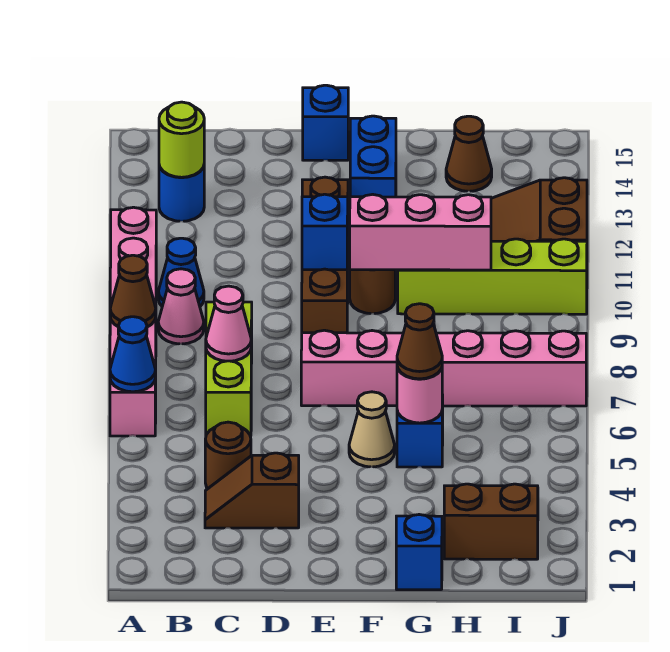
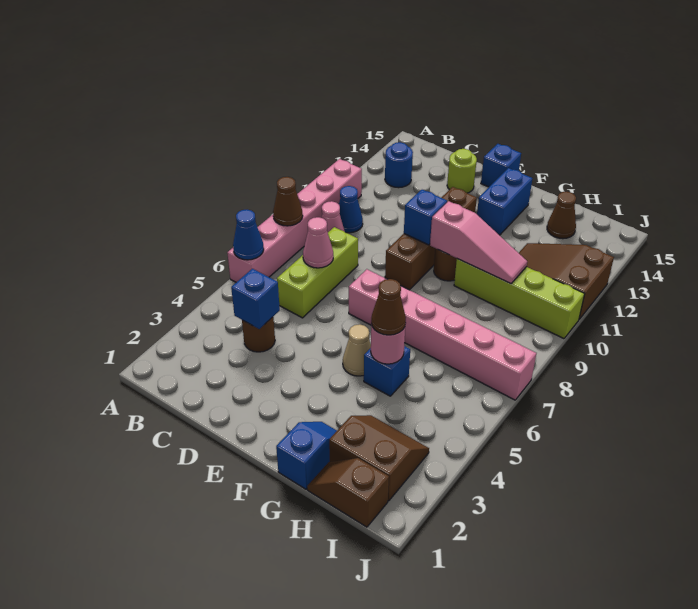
lime 1x1 round brick [159,102,204,177] -> lime 1x1 round brick moved to [447,149,477,193]
brown 1x2 slope [205,453,299,528] -> brown 1x2 slope moved to [307,458,389,527]
none -> blue 1x1 brick [231,269,280,329]
pink 1x3 brick [350,194,491,270] -> pink 1x3 slope [430,201,527,284]

